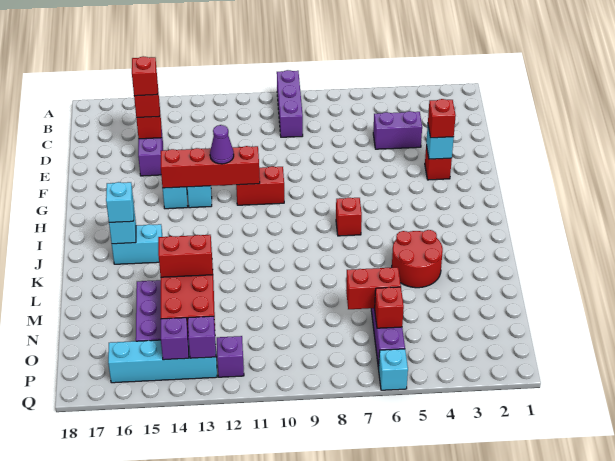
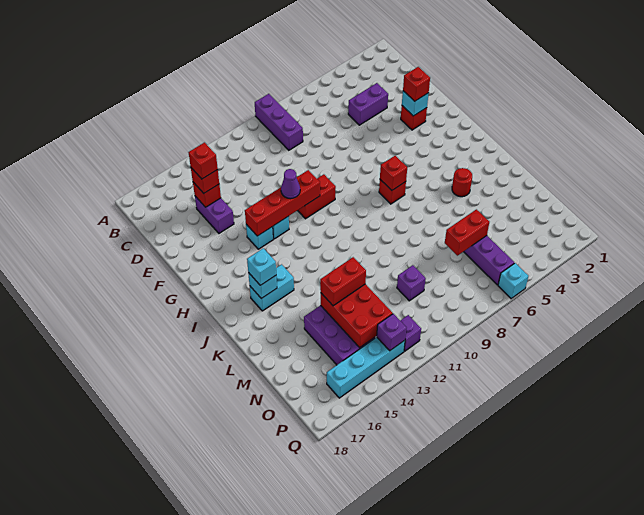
red 2x2 round brick [392,230,443,288] -> red 1x1 round brick [452,168,472,197]
red 1x1 brick [375,287,404,328] -> red 1x1 brick moved to [380,156,407,190]
purple 1x1 brick [161,318,189,360] -> purple 1x1 brick moved to [397,265,426,301]

